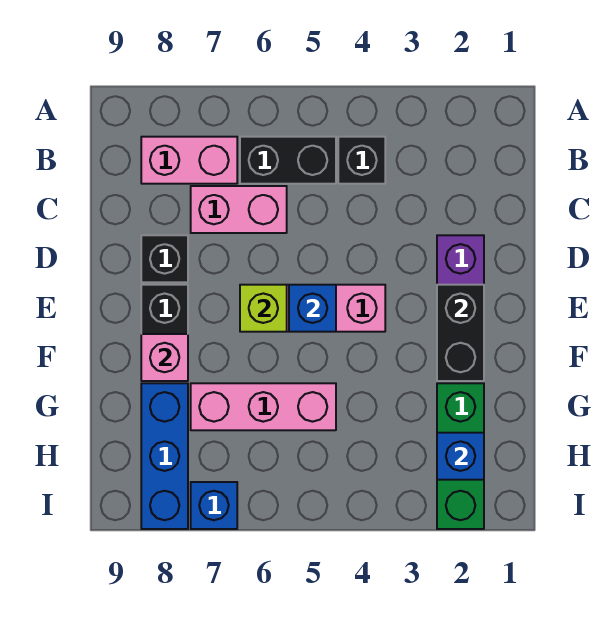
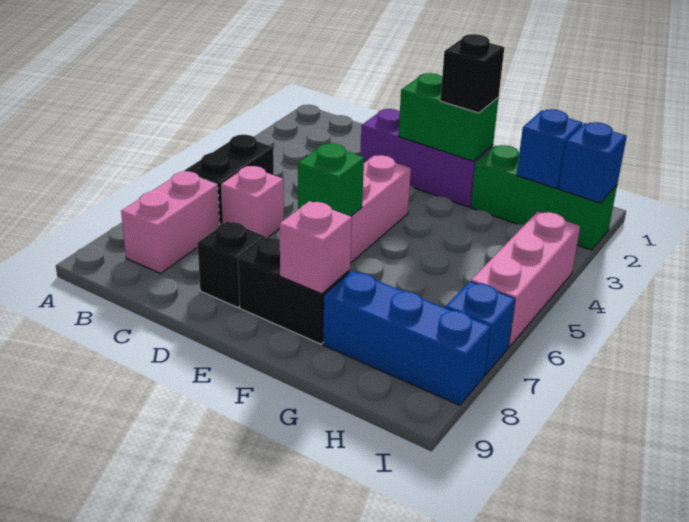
black 1x1 brick [338,137,385,184] -> black 1x1 brick moved to [440,34,504,113]
pink 1x2 brick [191,186,287,233] -> pink 1x1 brick [221,166,284,238]
black 1x2 brick [437,285,484,381] -> green 1x2 brick [398,73,499,161]
blue 1x1 brick [289,285,336,332] -> blue 1x1 brick moved to [559,122,627,203]
lime 1x1 brick [240,285,287,332] -> green 1x1 brick [298,143,364,216]
pink 1x3 brick [191,383,336,430] -> pink 1x3 brick moved to [471,212,580,347]

